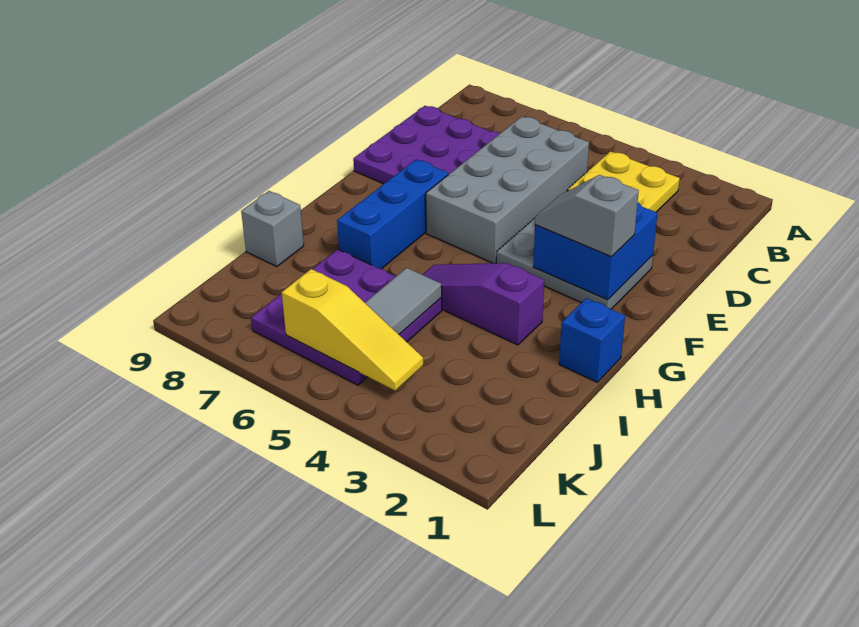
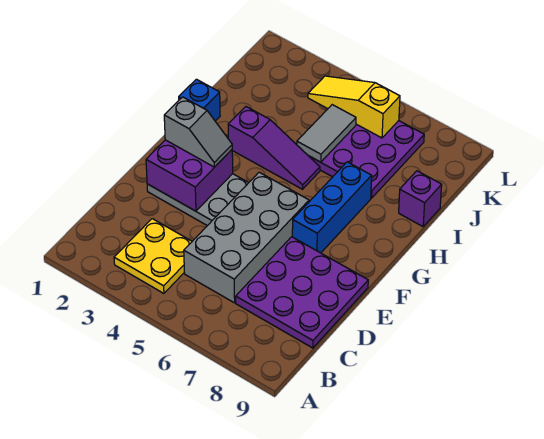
blue 2x2 brick [533,203,658,300] -> purple 2x2 brick [146,140,233,211]
grey 1x1 brick [241,191,304,267] -> purple 1x1 brick [399,171,442,226]

